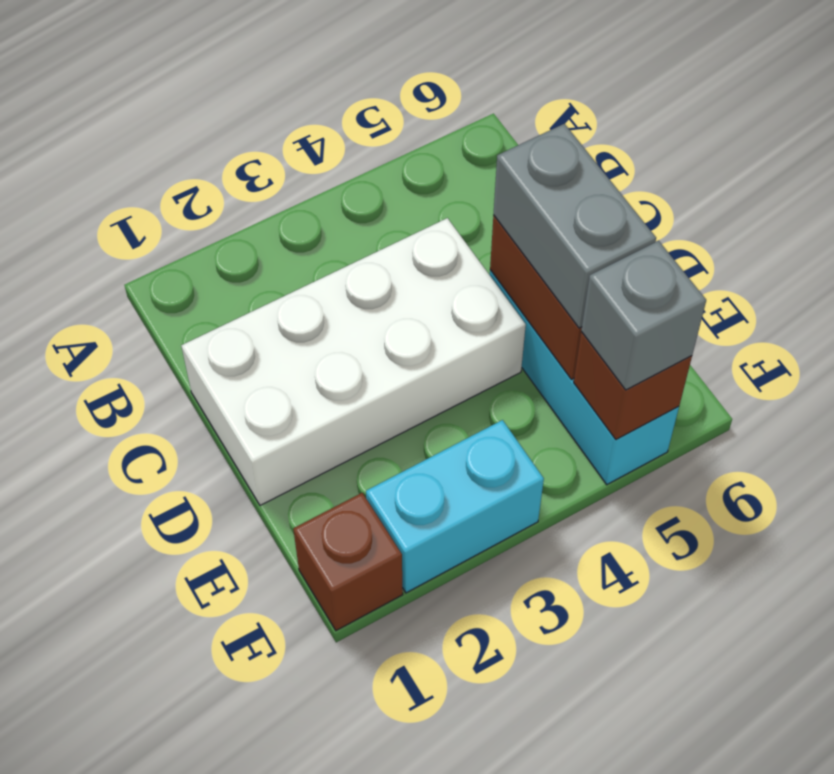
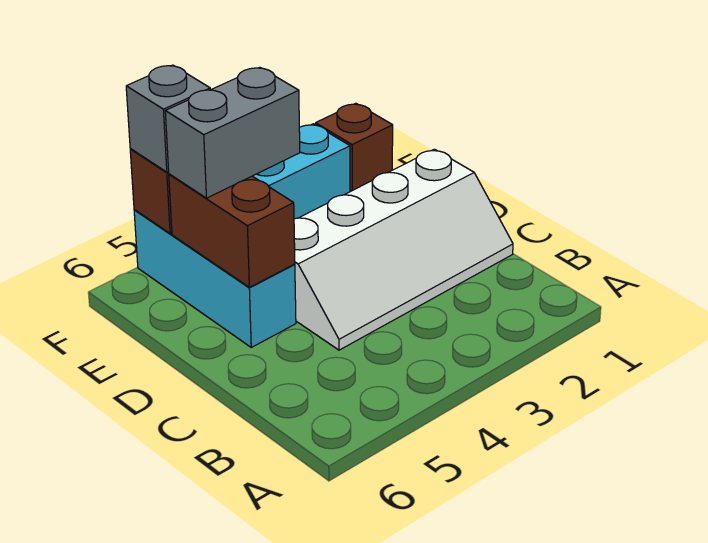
white 2x4 brick [181,218,526,506] -> white 2x4 slope [294,149,513,350]
grey 1x2 brick [493,124,656,328] -> grey 1x2 brick turned to [165,68,300,198]

